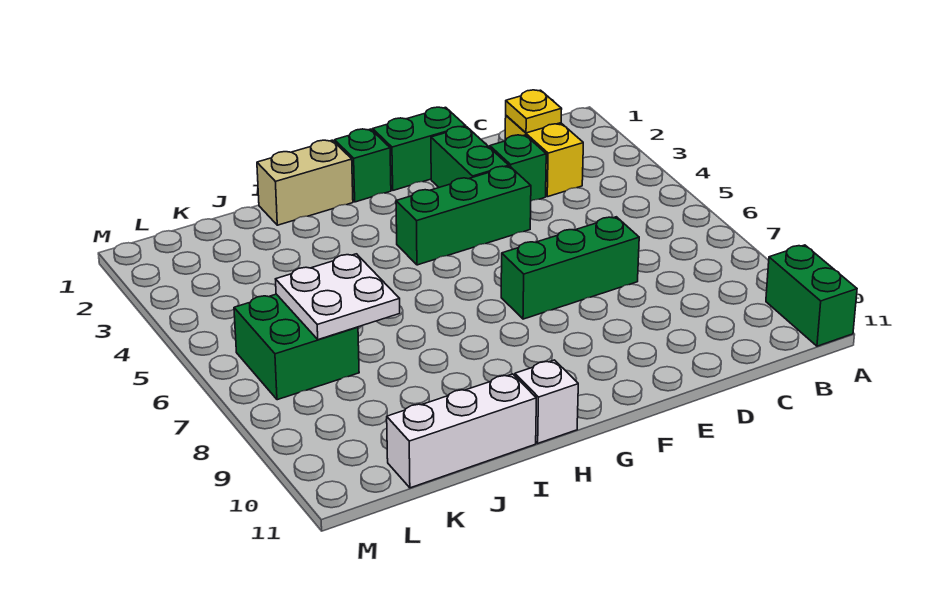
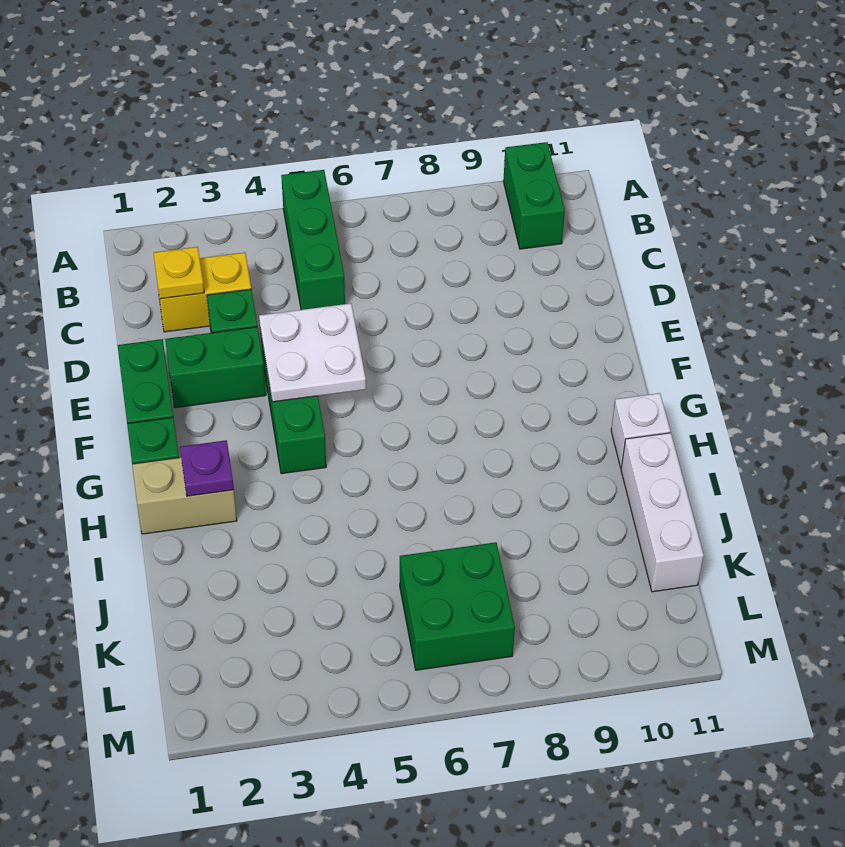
green 1x2 brick [766,245,857,346] -> green 1x2 brick turned to [503,142,565,249]
green 1x3 brick [501,217,639,319] -> green 1x3 brick moved to [281,170,345,310]
tan 1x2 brick [257,140,353,225] -> tan 1x2 brick turned to [132,457,237,534]
none -> purple 1x1 plate [180,440,234,496]
white 2x2 plate [276,254,400,340] -> white 2x2 plate moved to [259,303,366,402]

